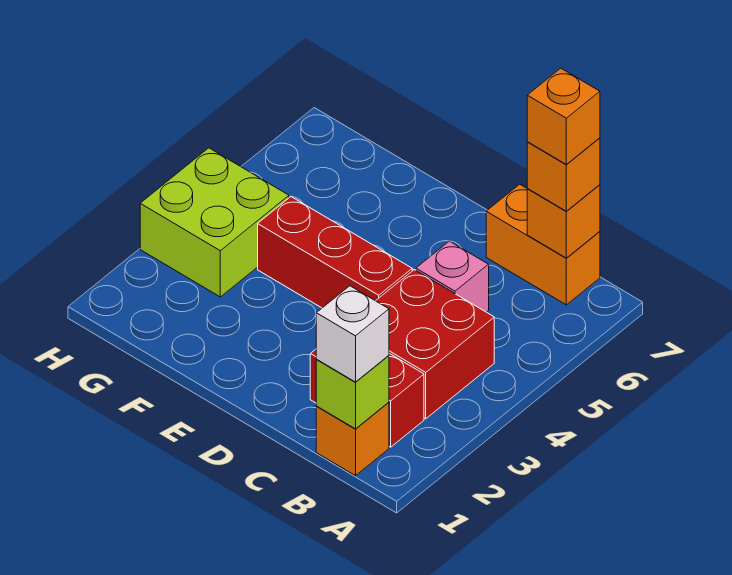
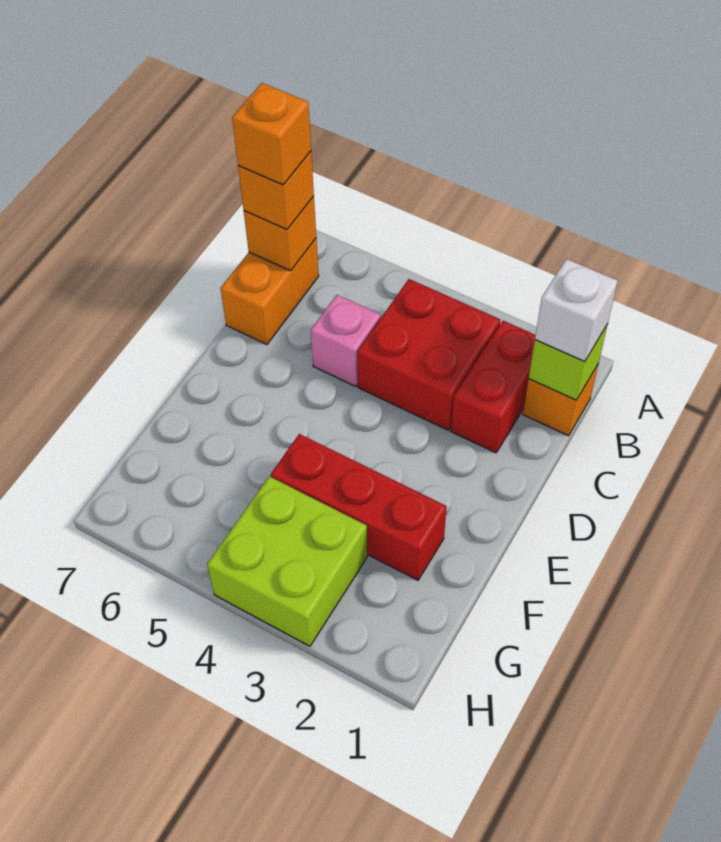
red 1x3 brick [258,197,412,308] -> red 1x3 brick turned to [271,434,447,580]

